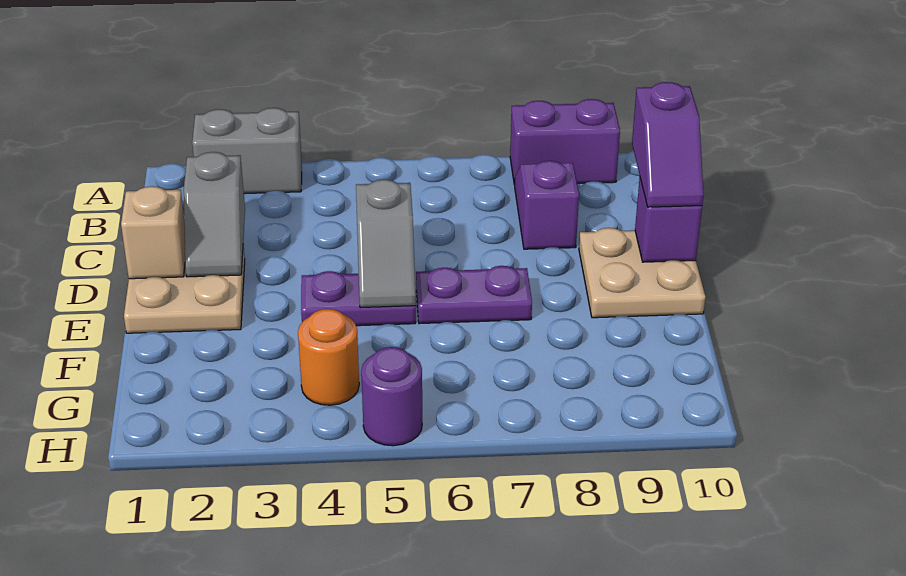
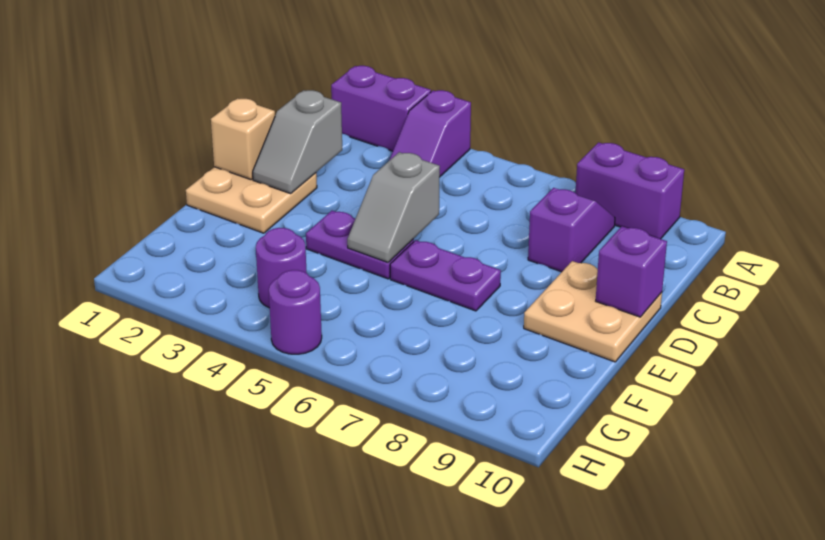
grey 1x2 brick [192,108,302,194] -> purple 1x2 brick [331,66,431,151]
purple 1x2 slope [632,82,704,207] -> purple 1x2 slope moved to [390,90,471,176]
orange 1x1 round brick [298,309,359,405] -> purple 1x1 round brick [256,228,307,308]

